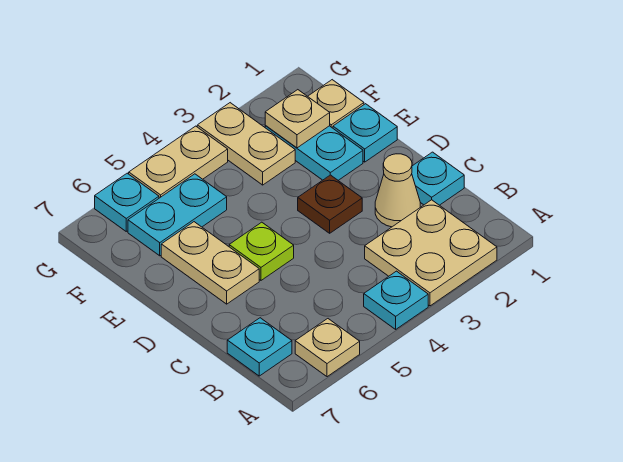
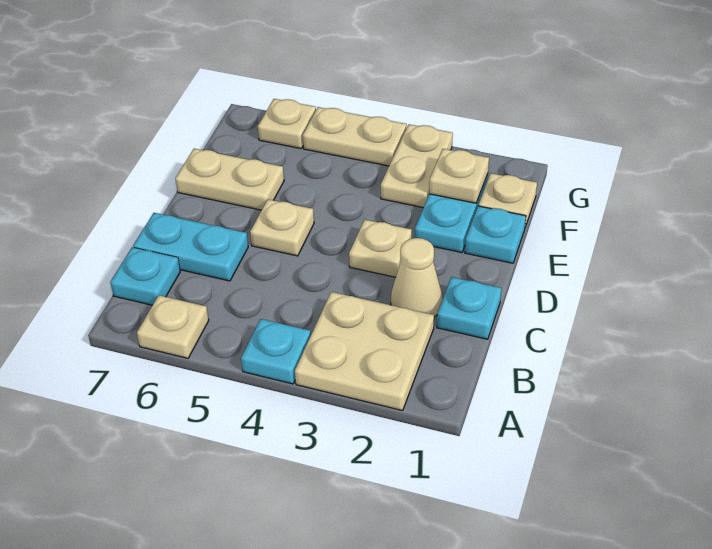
brown 1x1 plate [298,175,362,233] -> tan 1x1 plate [349,220,412,277]
lime 1x1 plate [229,222,294,280] -> tan 1x1 plate [250,199,314,256]
tan 1x2 plate [161,222,259,304] -> tan 1x2 plate turned to [175,149,284,210]
cyan 1x2 plate [128,174,227,256] -> cyan 1x2 plate moved to [133,213,248,281]
cyan 1x1 plate [95,173,159,231] -> tan 1x1 plate [258,99,316,149]

